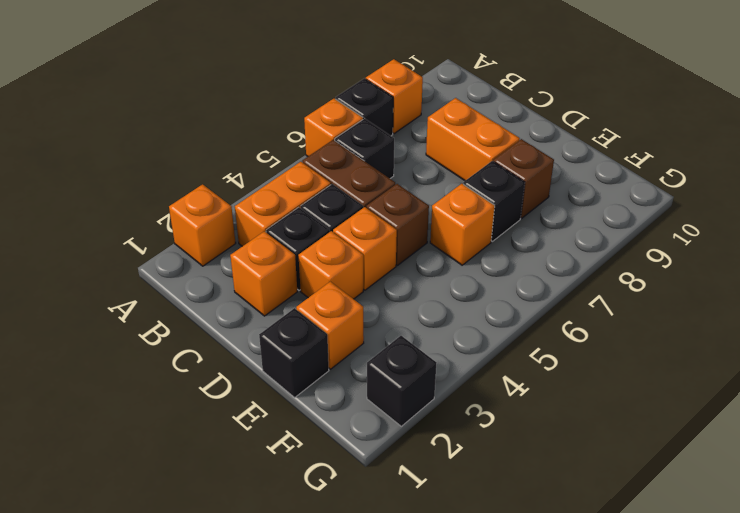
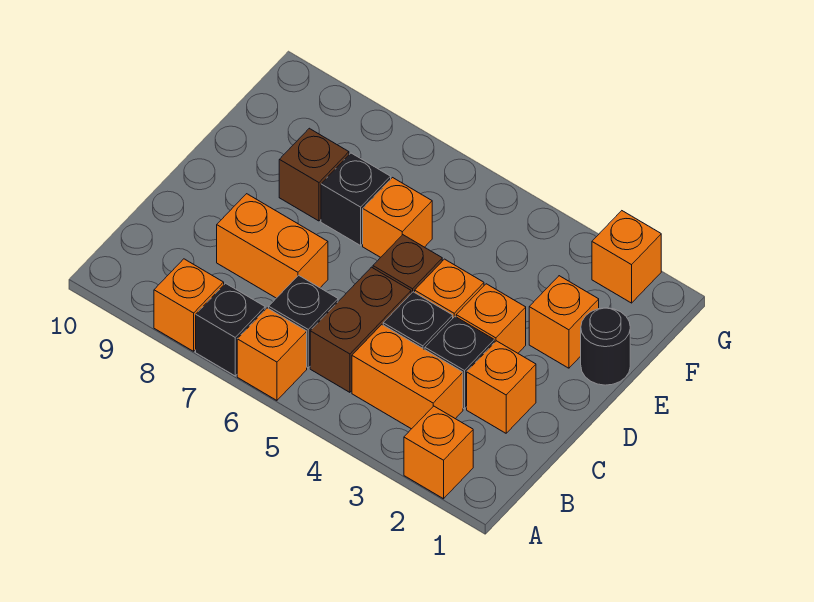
orange 1x2 brick [426,98,520,181] -> orange 1x2 brick turned to [217,194,328,298]
black 1x1 brick [259,308,329,397] -> black 1x1 round brick [581,308,630,385]
black 1x1 brick [367,336,436,426] -> orange 1x1 brick [592,211,661,303]

